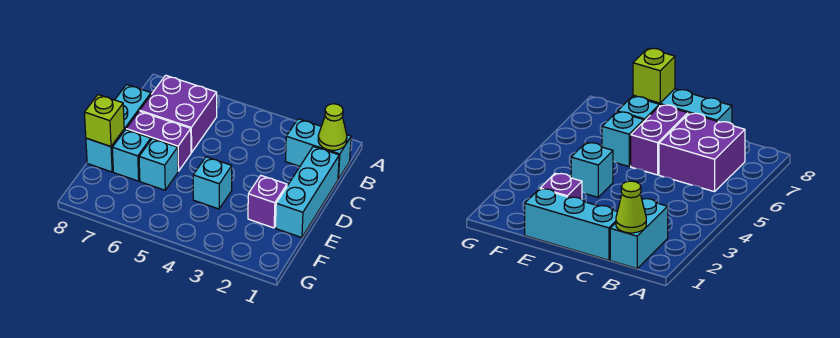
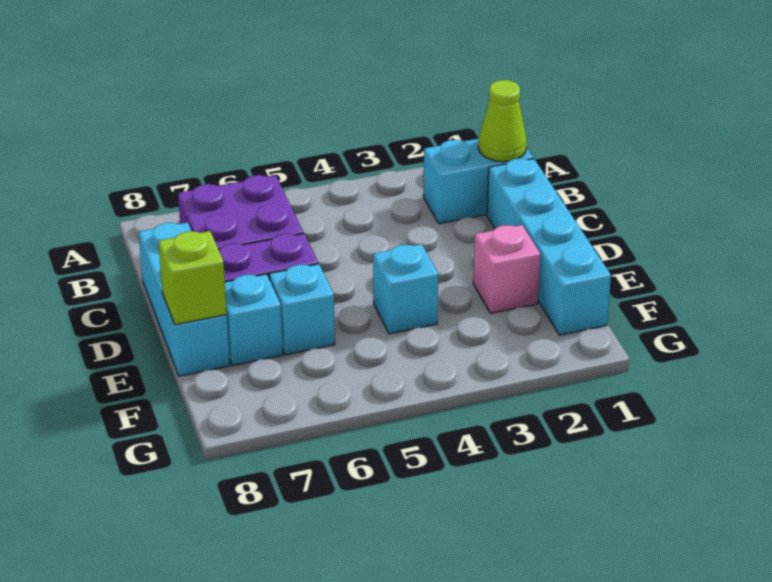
cyan 1x3 brick [276,146,339,238] -> cyan 1x4 brick [487,158,611,335]
purple 1x1 brick [248,176,287,228] -> pink 1x1 brick [473,225,540,313]

